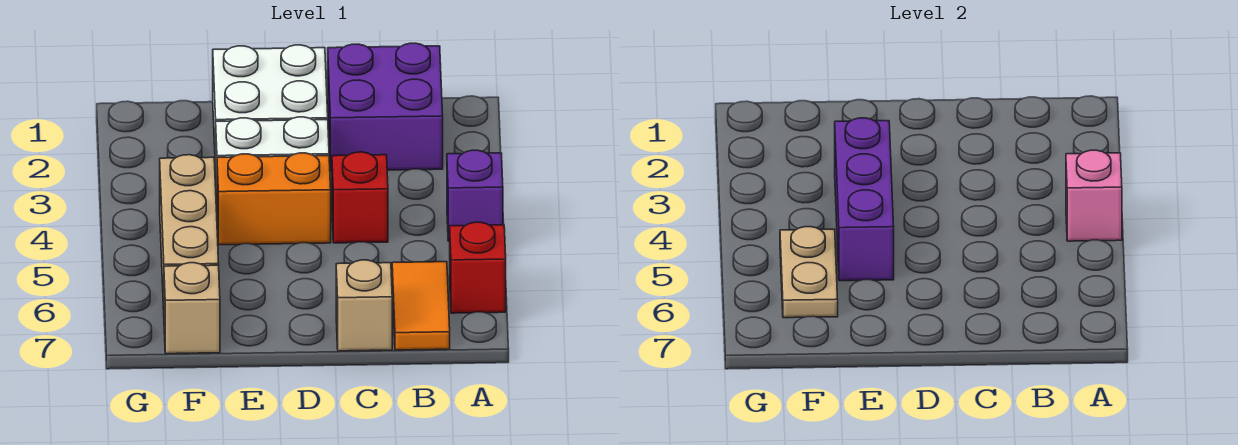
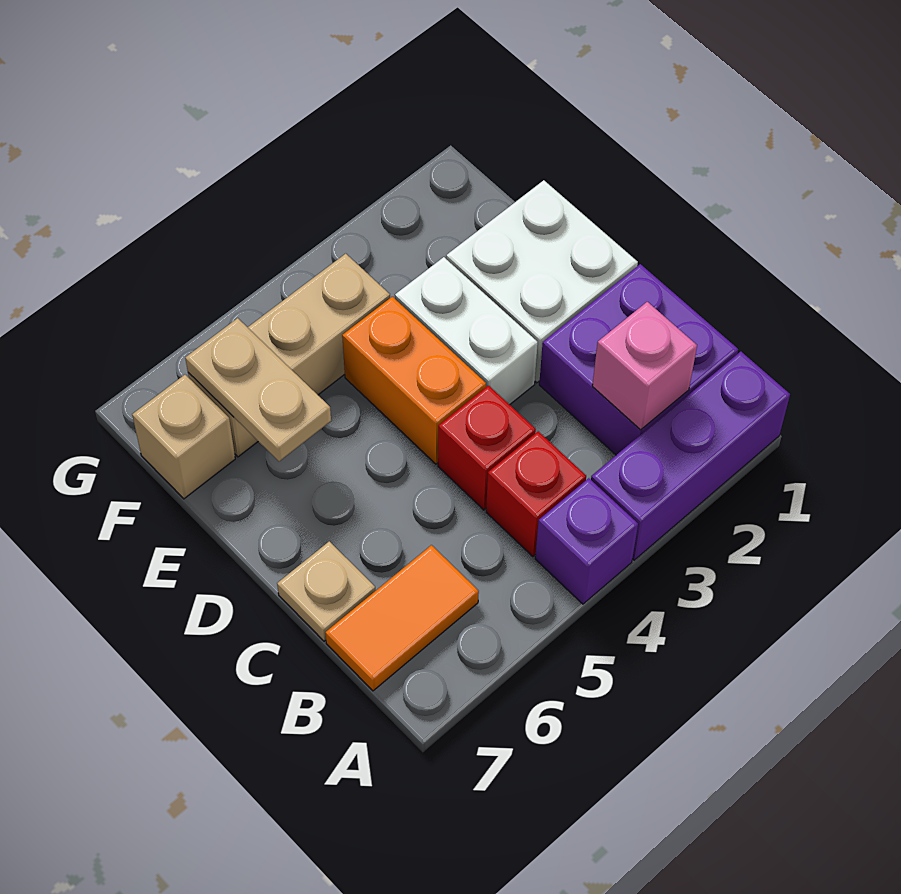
pink 1x1 brick [1066,150,1122,241] -> pink 1x1 brick moved to [592,302,697,430]
red 1x1 brick [450,222,506,313] -> red 1x1 brick moved to [486,431,586,557]
tan 1x1 brick [336,260,392,351] -> tan 1x1 plate [277,541,376,641]
purple 1x3 brick [835,118,894,281] -> purple 1x3 brick moved to [591,352,790,560]
tan 1x2 plate [780,227,838,318] -> tan 1x2 plate turned to [185,318,331,461]

